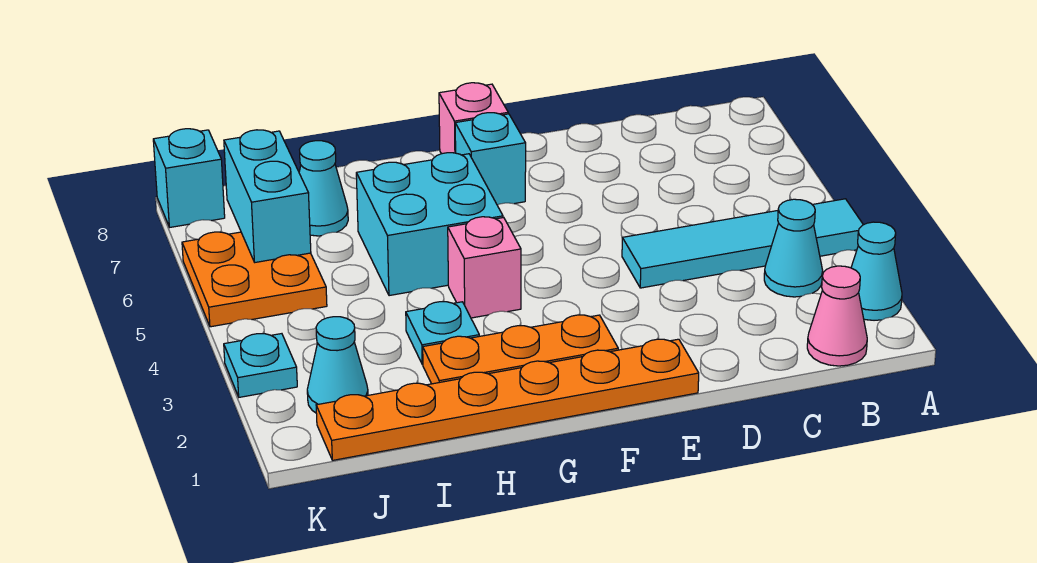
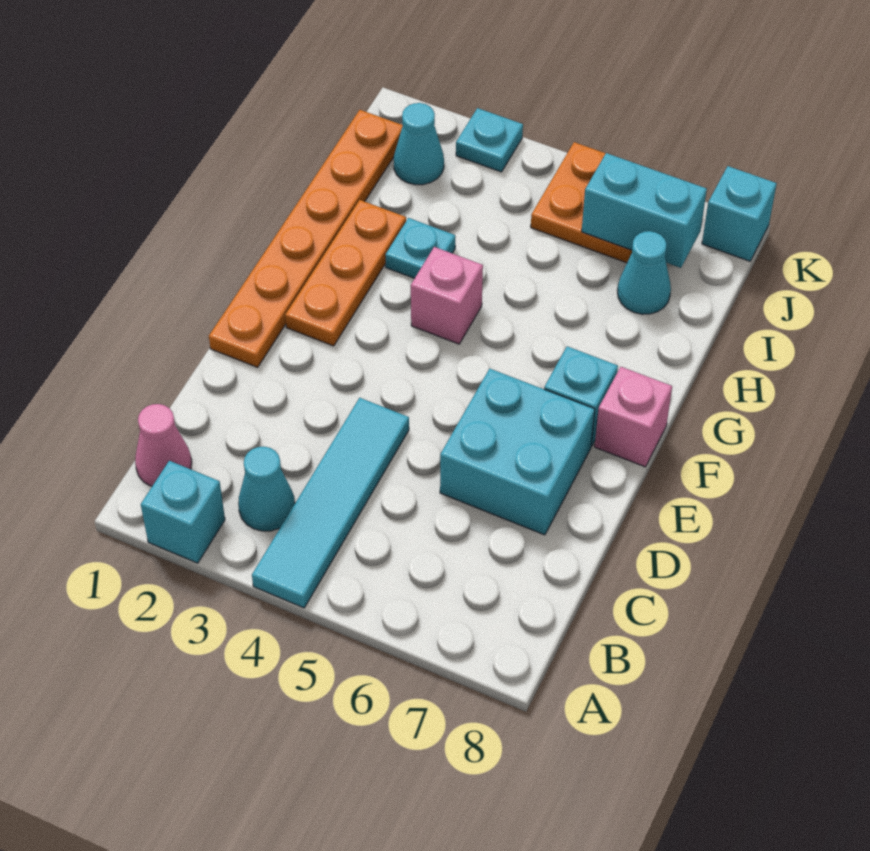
cyan 1x1 cone [851,222,902,320] -> cyan 1x1 brick [141,461,225,563]
cyan 2x2 brick [356,153,503,296] -> cyan 2x2 brick moved to [440,369,595,535]

